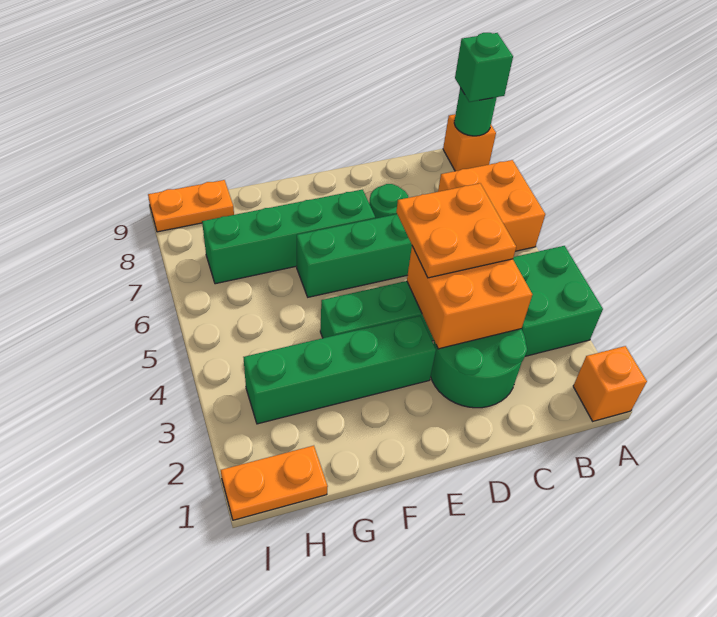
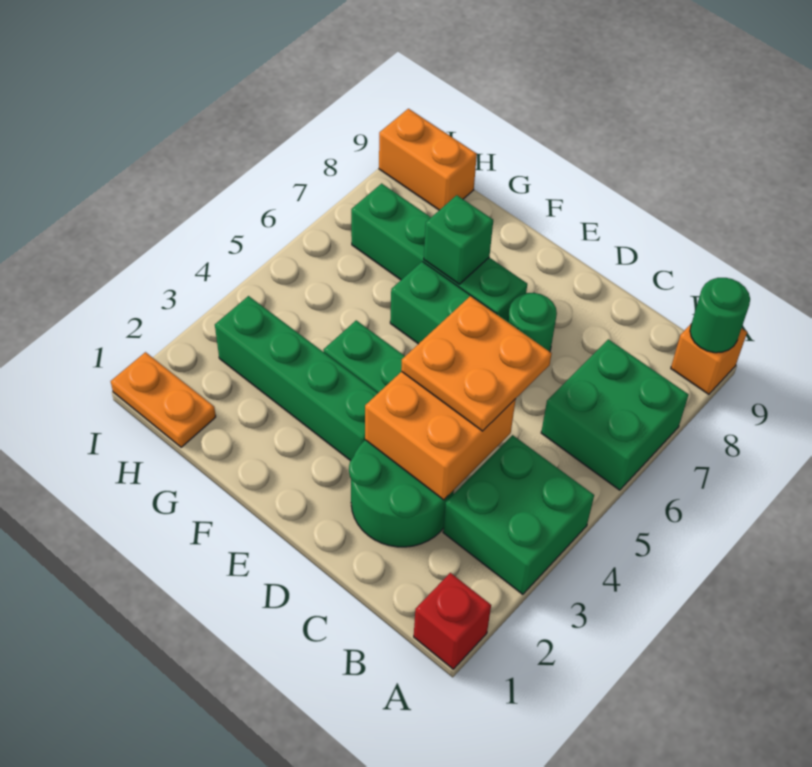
orange 1x1 brick [573,346,647,421] -> red 1x1 brick [414,573,491,669]
orange 2x2 brick [438,160,545,251] -> green 2x2 brick [541,339,689,490]
green 1x1 brick [455,33,513,102] -> green 1x1 brick moved to [424,195,493,284]
orange 1x2 plate [148,180,234,232] -> orange 1x2 brick [379,109,477,210]

